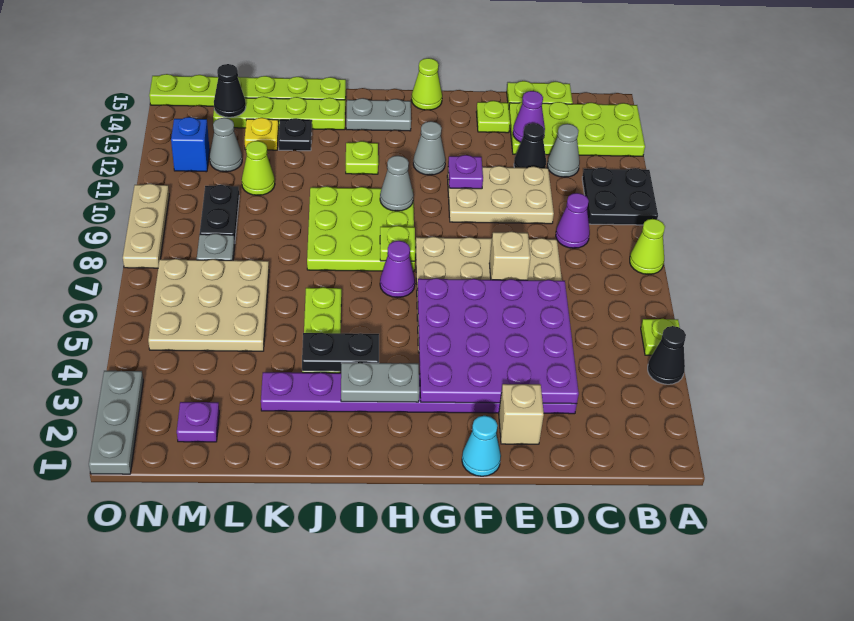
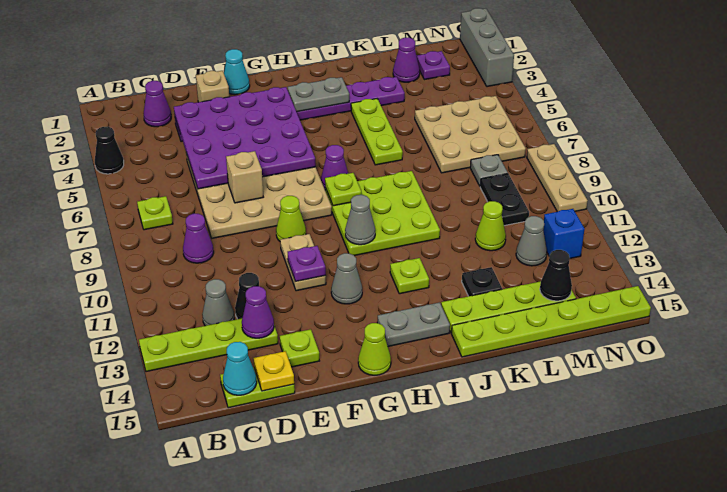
lime 1x1 plate [641,319,680,355] -> lime 1x1 plate moved to [137,196,173,230]
lime 1x1 cone [630,219,665,275] -> lime 1x1 cone moved to [276,196,306,241]
black 2x2 plate [582,168,658,225] -> none
lime 2x4 plate [509,102,645,156] -> lime 1x4 plate [139,318,278,372]
none -> purple 1x1 cone [144,81,171,127]
none -> cyan 1x1 cone [223,342,257,395]
tan 2x3 plate [447,166,554,224] -> tan 1x2 plate [280,234,326,291]
black 1x2 plate [302,333,379,372] -> none
none -> purple 1x1 cone [393,37,420,82]
yellow 1x1 plate [245,118,279,150] -> yellow 1x1 plate moved to [254,351,294,391]
grey 1x3 plate [89,371,143,474] -> grey 1x3 brick [460,8,514,87]

